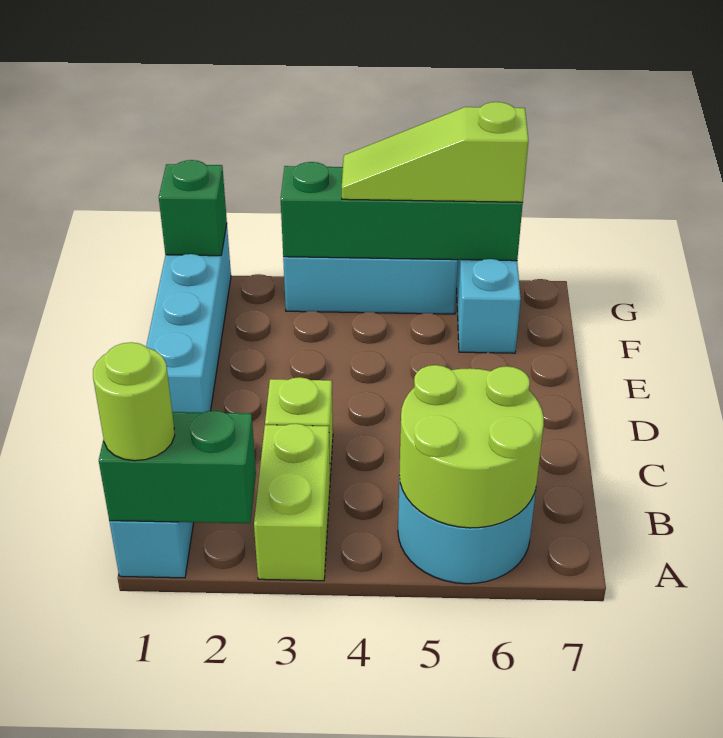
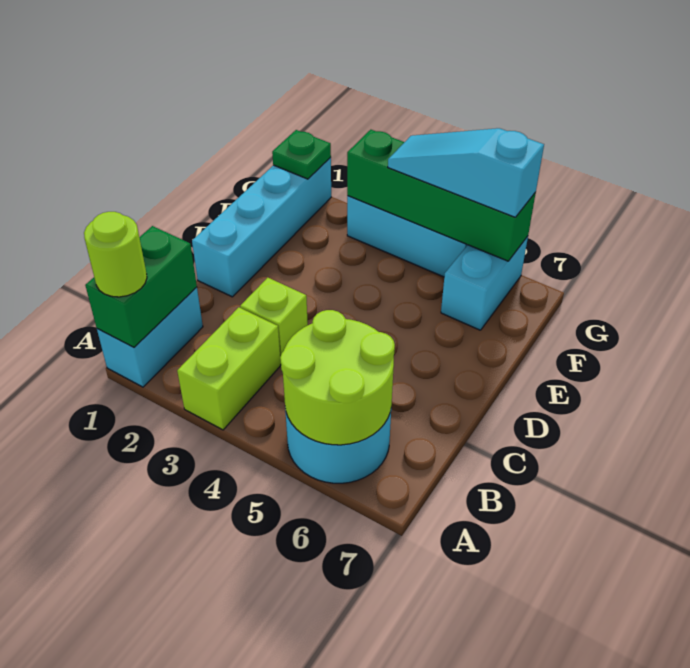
green 1x2 brick [99,411,256,523] -> green 1x2 brick turned to [85,226,197,347]
green 1x1 brick [159,160,227,256] -> green 1x1 plate [272,130,331,179]
lime 1x3 slope [342,102,528,202] -> cyan 1x3 slope [388,128,544,217]

